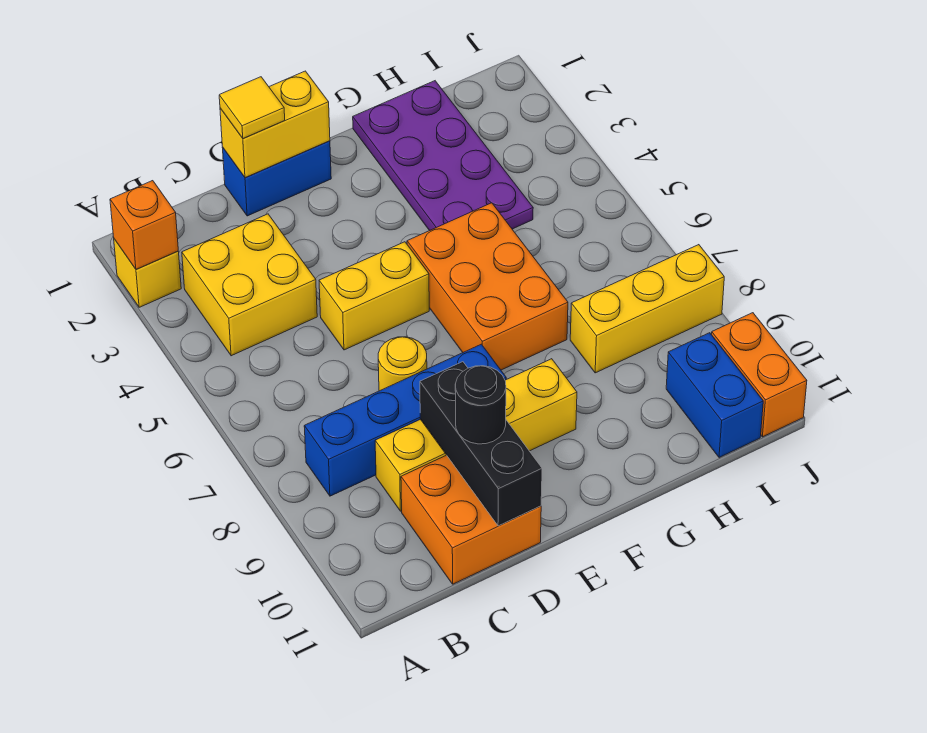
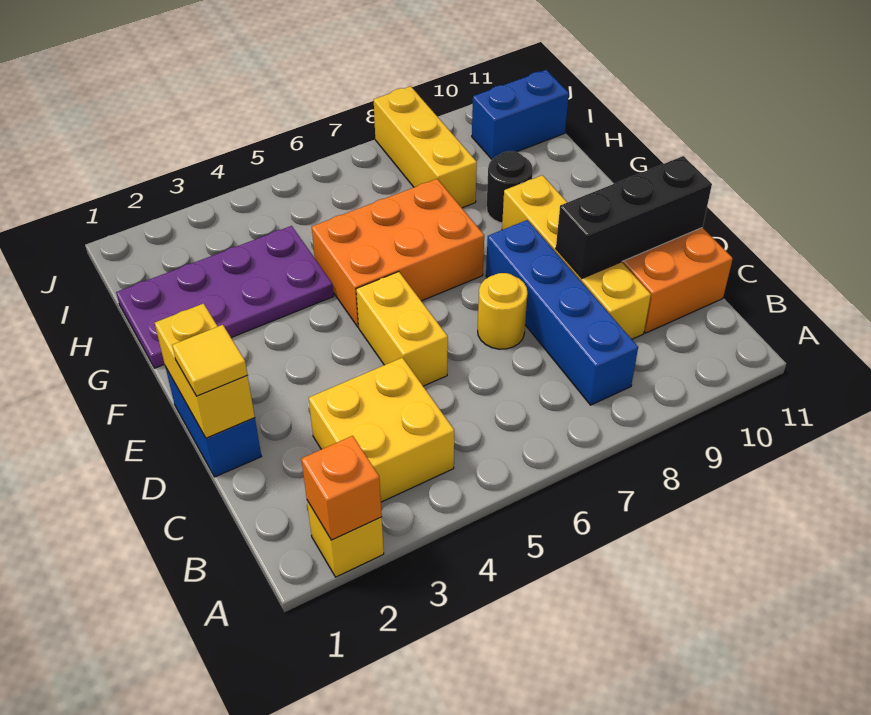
black 1x1 round brick [455,366,506,444] -> black 1x1 round brick moved to [487,151,533,223]
orange 1x2 brick [712,313,807,437] -> none

